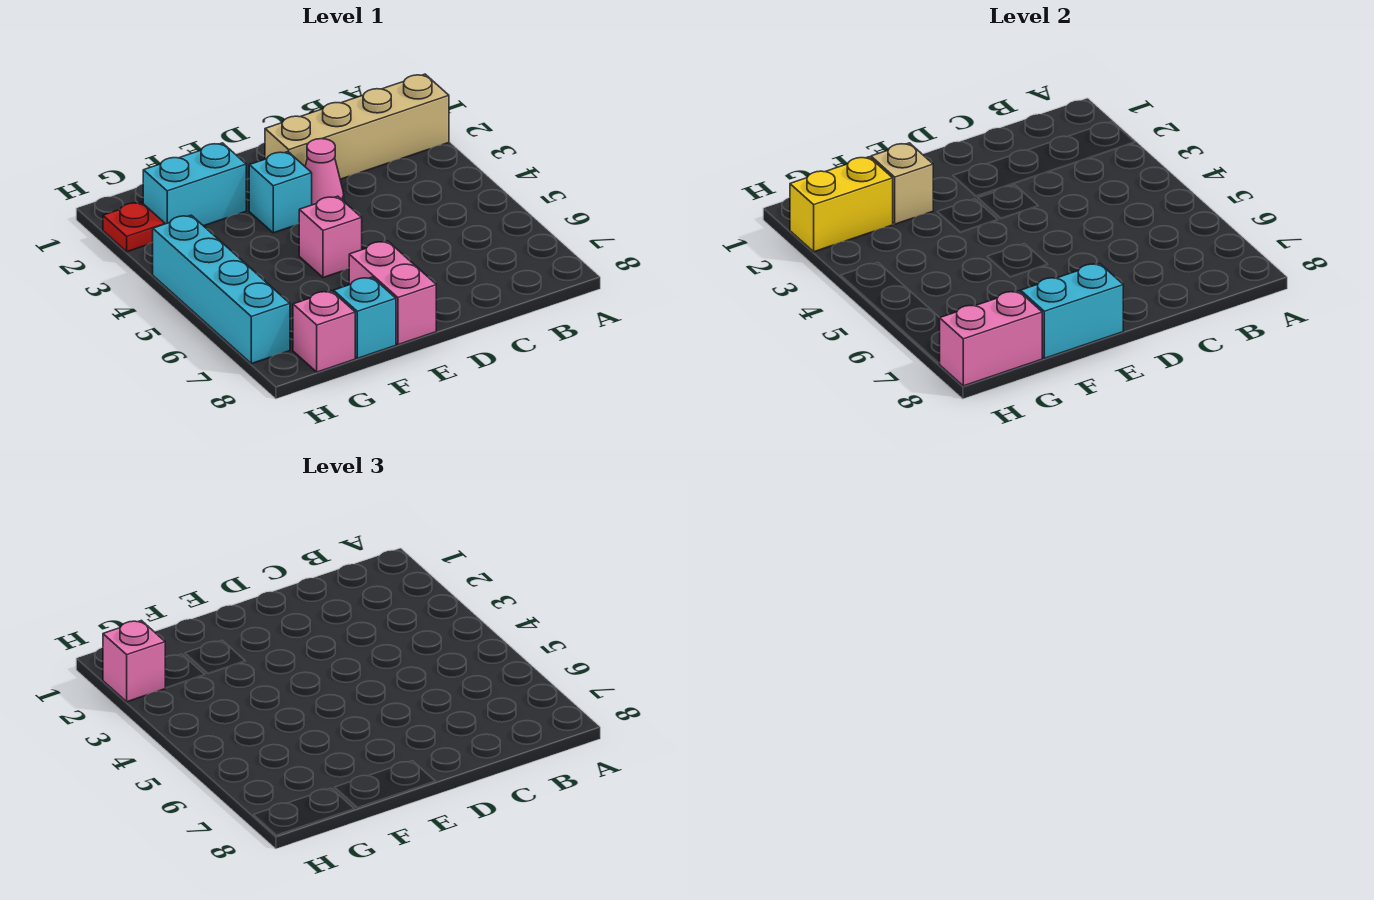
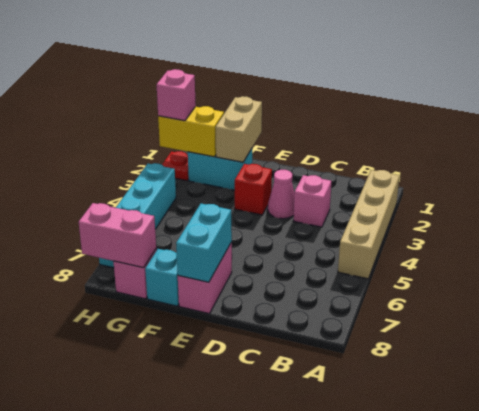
tan 1x4 brick [265,74,449,179] -> tan 1x4 brick turned to [338,170,400,279]
cyan 1x1 brick [249,152,312,233] -> red 1x1 brick [235,164,272,215]
pink 1x1 brick [299,196,362,278] -> pink 1x1 brick moved to [293,175,332,227]
cyan 1x2 brick [1021,263,1123,358] -> cyan 1x2 brick turned to [176,204,232,282]
tan 1x1 brick [871,143,933,224] -> tan 1x2 brick [216,96,262,162]

